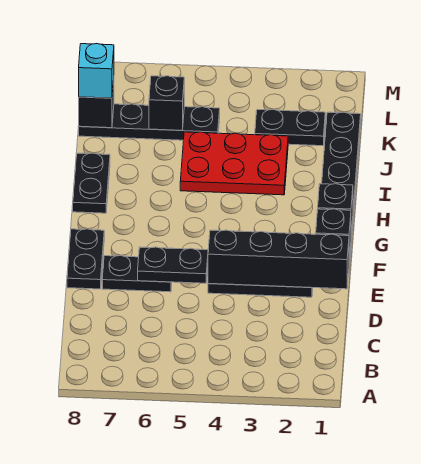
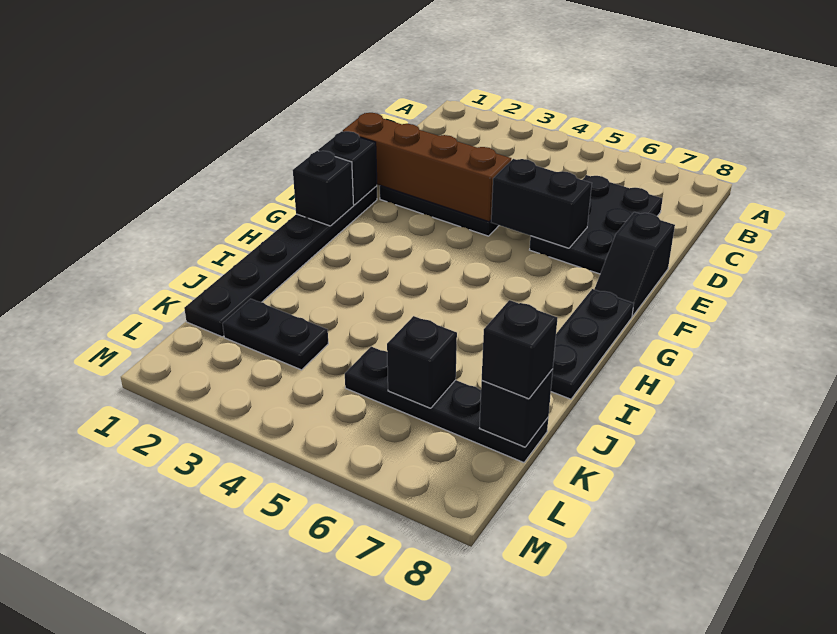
black 1x4 brick [208,230,349,289] -> brown 1x4 brick [343,113,511,222]
black 1x2 plate [138,247,208,283] -> black 1x2 brick [491,159,592,248]
black 1x2 plate [102,256,172,292] -> black 2x3 plate [530,175,662,274]
black 1x2 plate [67,229,104,289] -> black 1x2 slope [594,212,675,316]
black 1x2 plate [73,153,110,213] -> black 1x3 plate [551,289,634,399]
red 2x3 plate [180,132,288,195] -> none
cyan 1x1 brick [79,44,114,98] -> black 1x1 brick [482,300,557,399]

